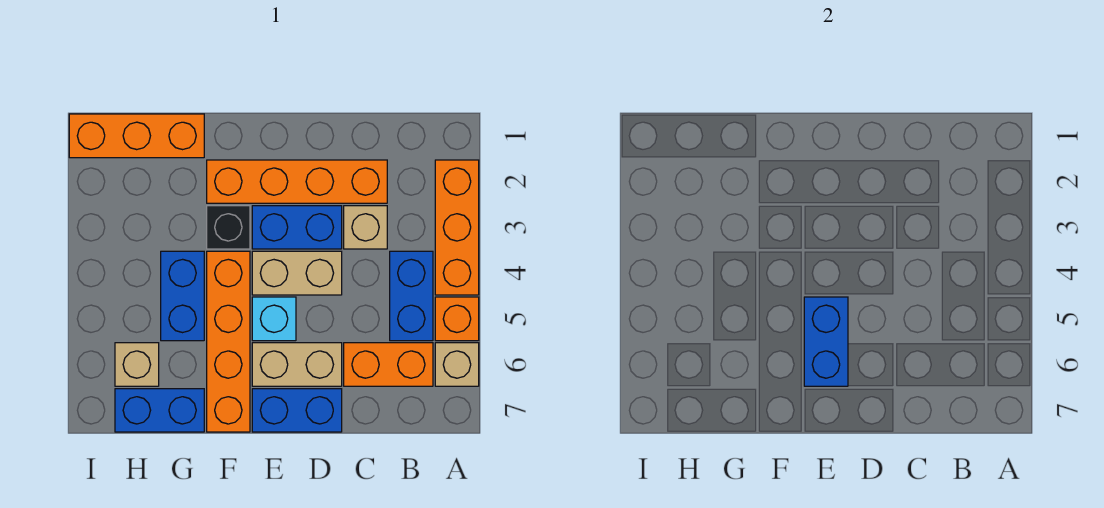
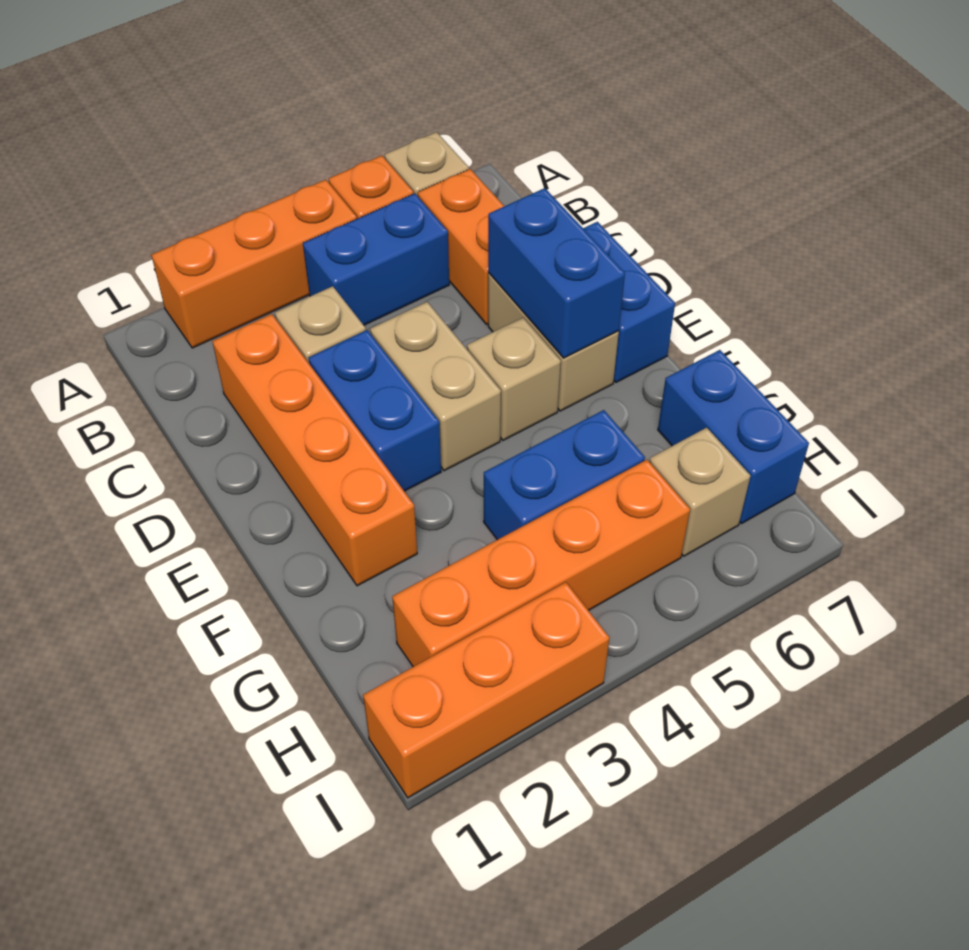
cyan 1x1 brick [252,297,296,341] -> tan 1x1 brick [467,318,561,440]
blue 1x2 brick [804,297,848,386] -> blue 1x2 brick turned to [488,188,625,358]
black 1x1 brick [207,206,250,249] -> none
orange 1x4 brick [207,251,250,432] -> orange 1x4 brick moved to [392,460,690,667]
orange 1x3 brick [69,114,204,158] -> orange 1x3 brick turned to [363,582,609,798]

